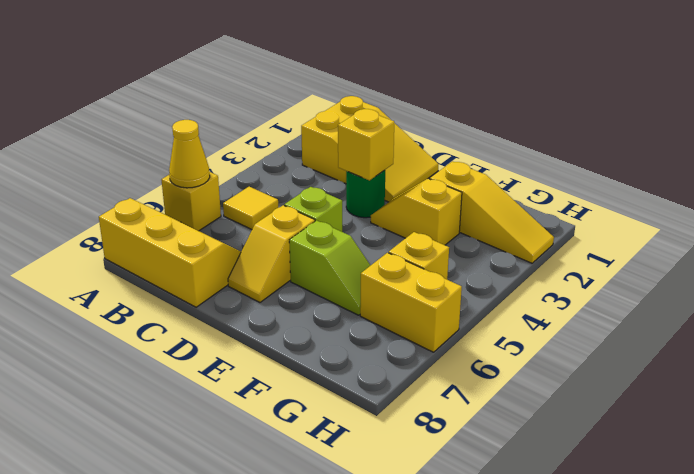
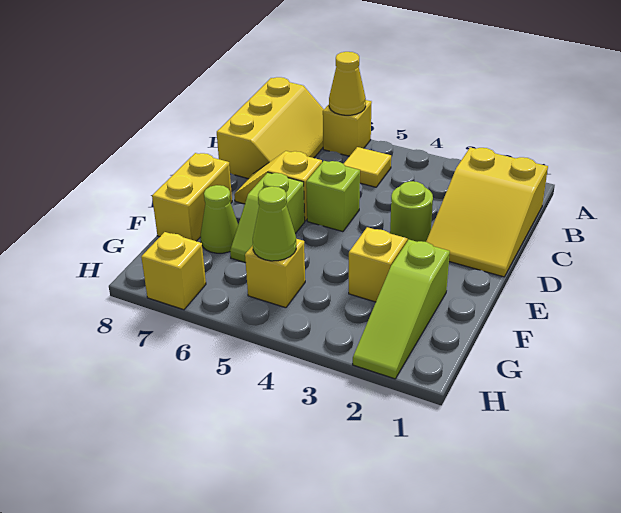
green 1x1 round brick [346,170,385,218] -> lime 1x1 round brick [390,181,433,242]
yellow 1x1 brick [338,109,394,181] -> yellow 1x1 brick moved to [141,232,206,310]
yellow 1x3 slope [430,161,554,263] -> lime 1x3 slope [353,240,450,379]
none -> lime 1x1 cone [200,185,238,253]
none -> lime 1x1 cone [253,186,296,261]
yellow 1x2 brick [360,253,462,352] -> yellow 1x2 brick moved to [152,153,232,241]

